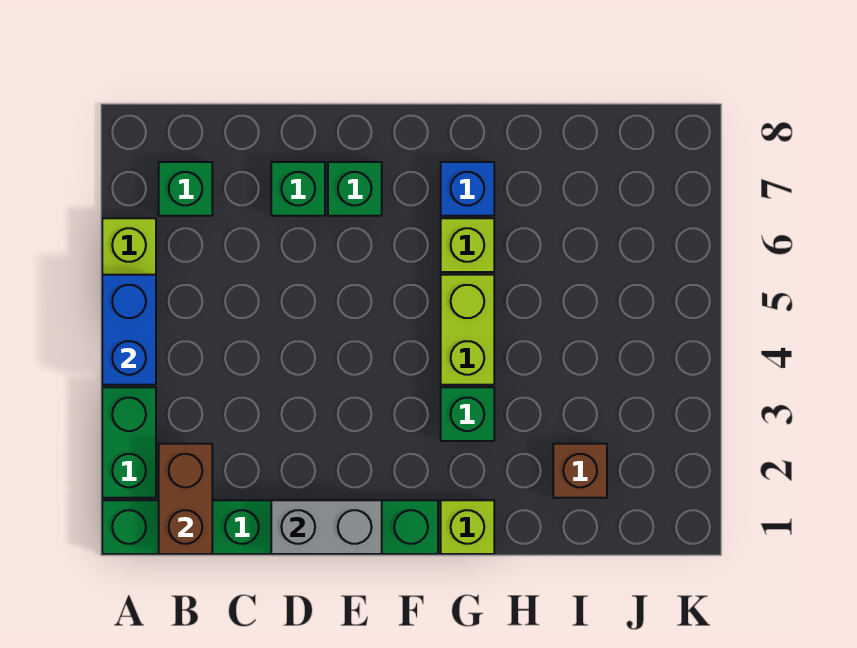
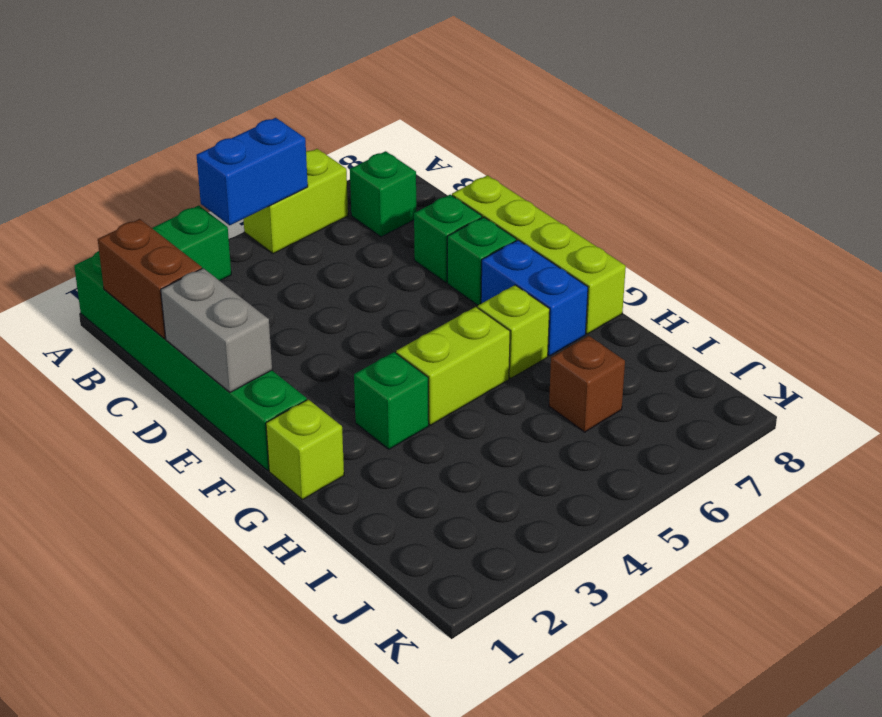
brown 1x2 brick [159,444,212,554] -> brown 1x2 brick turned to [98,219,202,339]
none -> lime 1x4 brick [452,175,626,334]
blue 1x1 brick [441,162,494,216] -> blue 1x2 brick [481,240,588,356]
brown 1x1 brick [553,444,607,498] -> brown 1x1 brick moved to [549,336,625,432]

